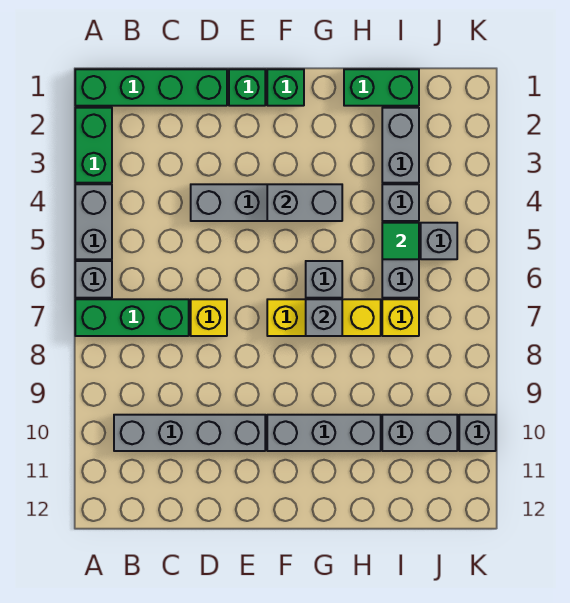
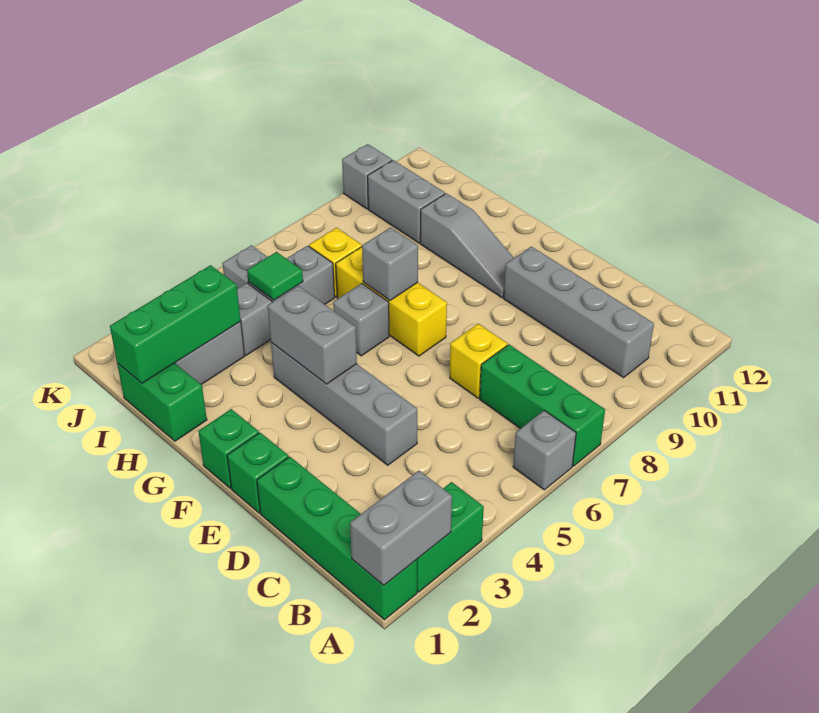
grey 1x2 brick [75,184,112,259] -> grey 1x2 brick moved to [350,471,452,585]
grey 1x3 brick [267,415,381,451] -> grey 1x3 slope [420,193,514,298]
none -> green 1x3 brick [110,265,241,383]

